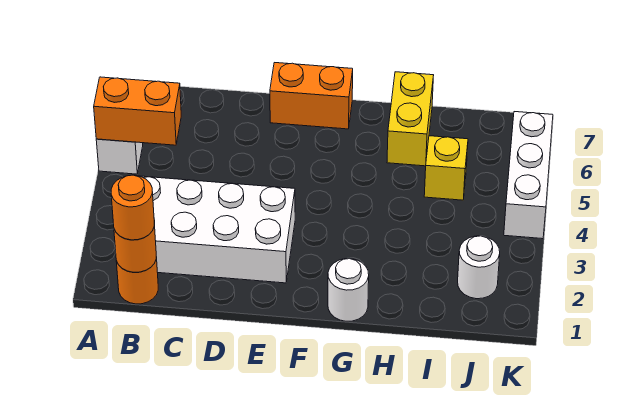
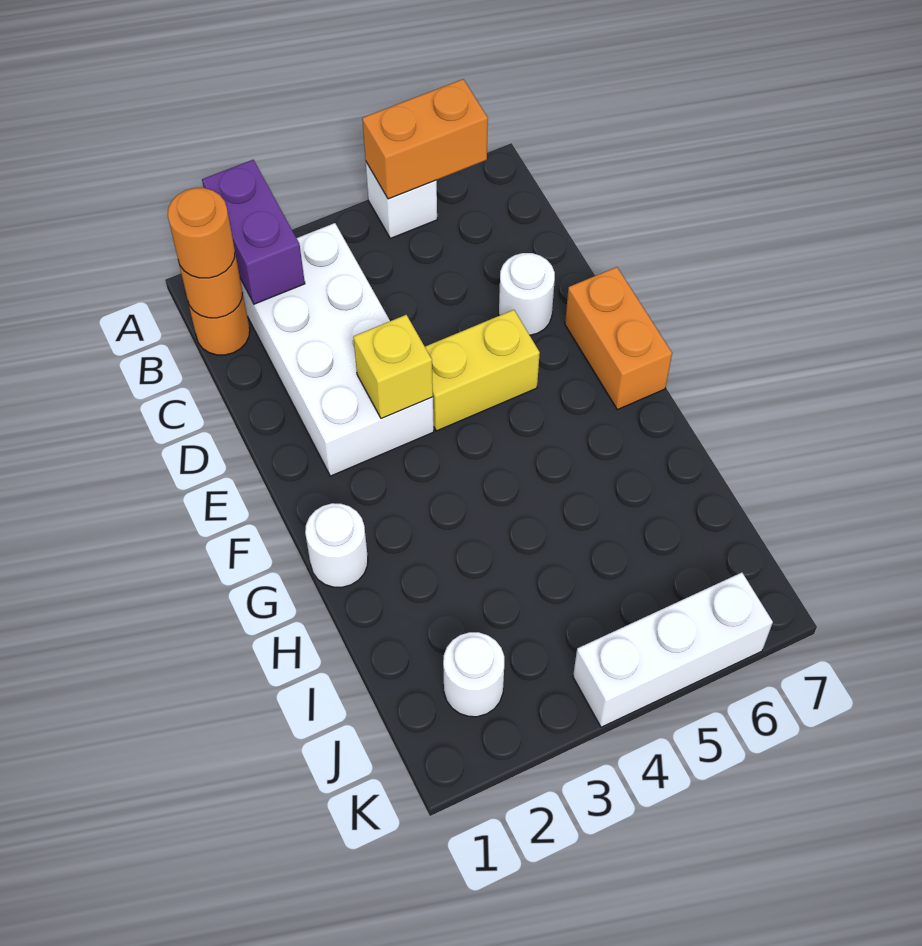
none -> purple 1x2 brick [202,160,305,304]
orange 1x2 brick [94,77,181,145] -> orange 1x2 brick turned to [362,79,488,199]
none -> white 1x1 round brick [499,253,555,335]
yellow 1x2 brick [387,72,434,166] -> yellow 1x2 brick moved to [425,310,540,431]
yellow 1x1 brick [424,136,468,200] -> yellow 1x1 brick moved to [353,315,433,418]

